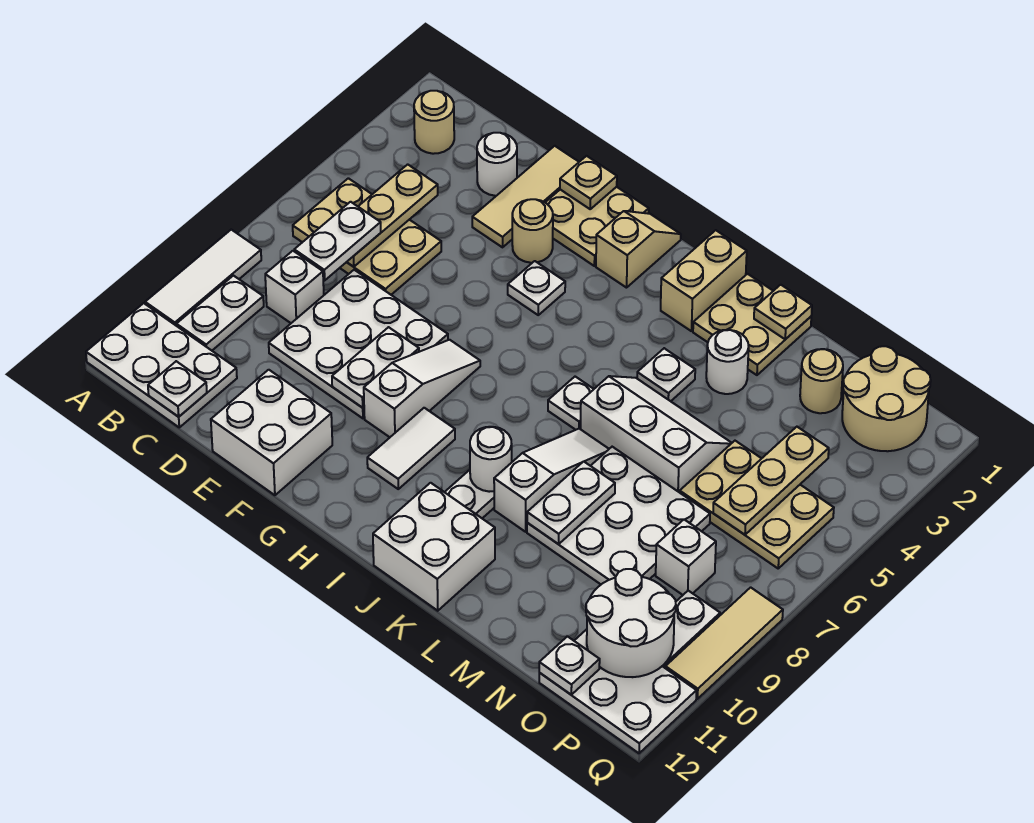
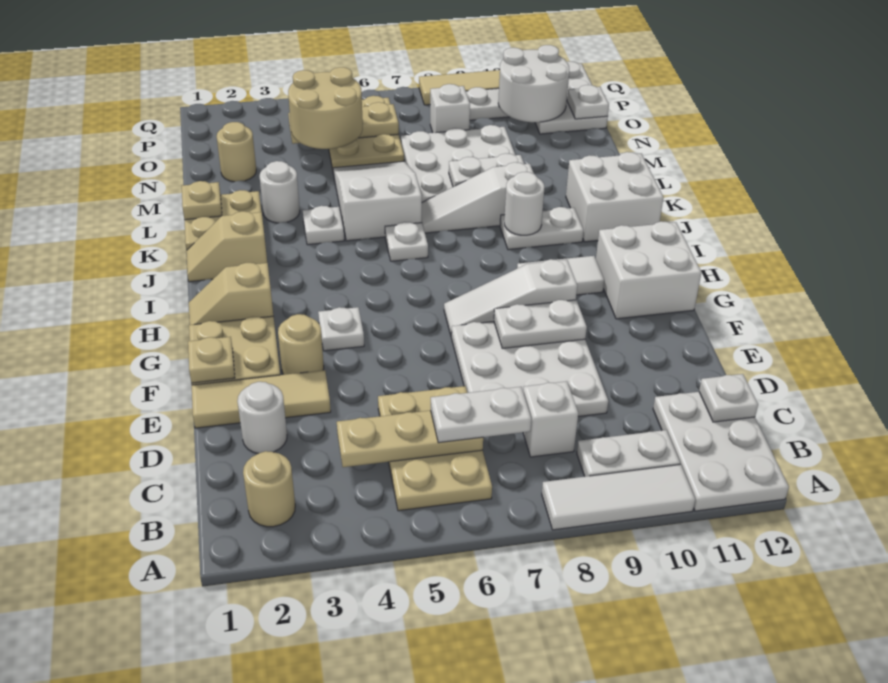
white 2x2 brick [211,370,332,495] -> white 2x2 brick moved to [596,221,701,319]
tan 1x2 brick [661,230,747,331] -> tan 1x2 slope [186,211,267,282]
white 2x3 slope [581,376,731,492] -> white 2x3 slope turned to [333,161,422,241]
tan 2x2 round brick [842,346,931,451] -> tan 2x2 round brick moved to [288,67,363,149]

